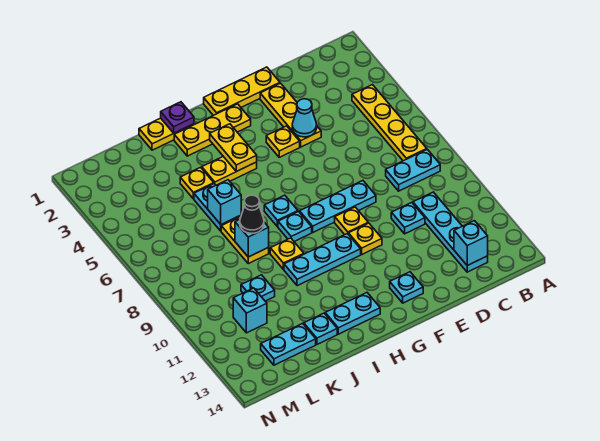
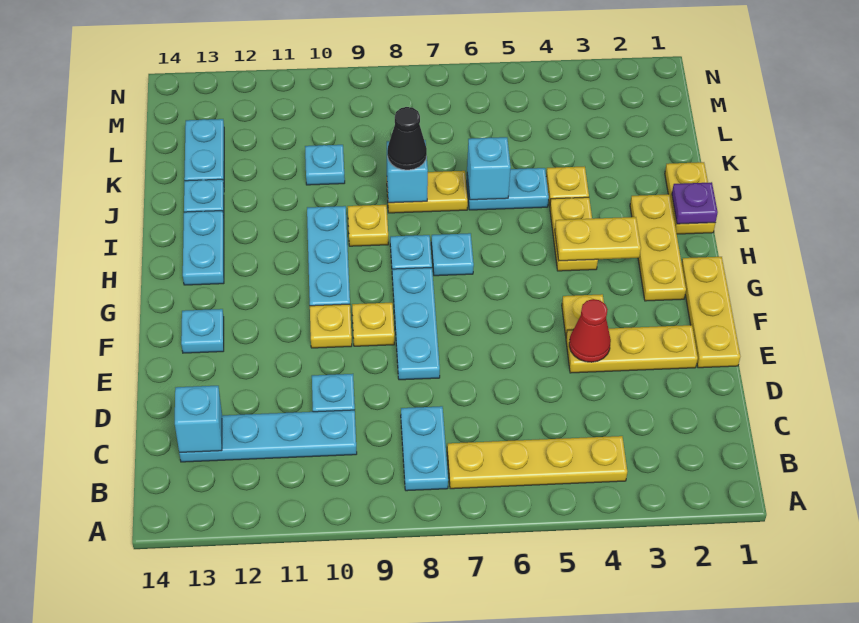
cyan 1x1 cone [292,99,317,137] -> red 1x1 cone [569,299,611,362]
cyan 1x1 brick [233,288,267,333] -> none

